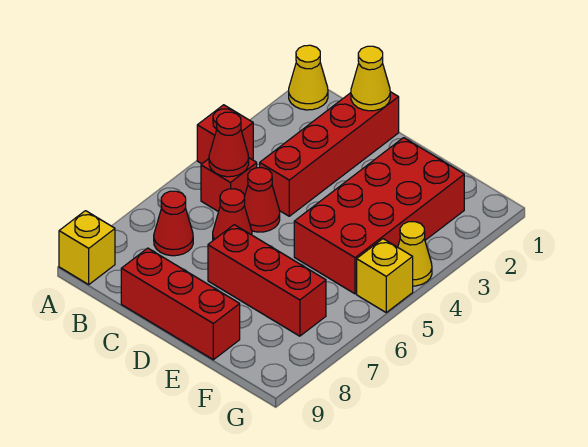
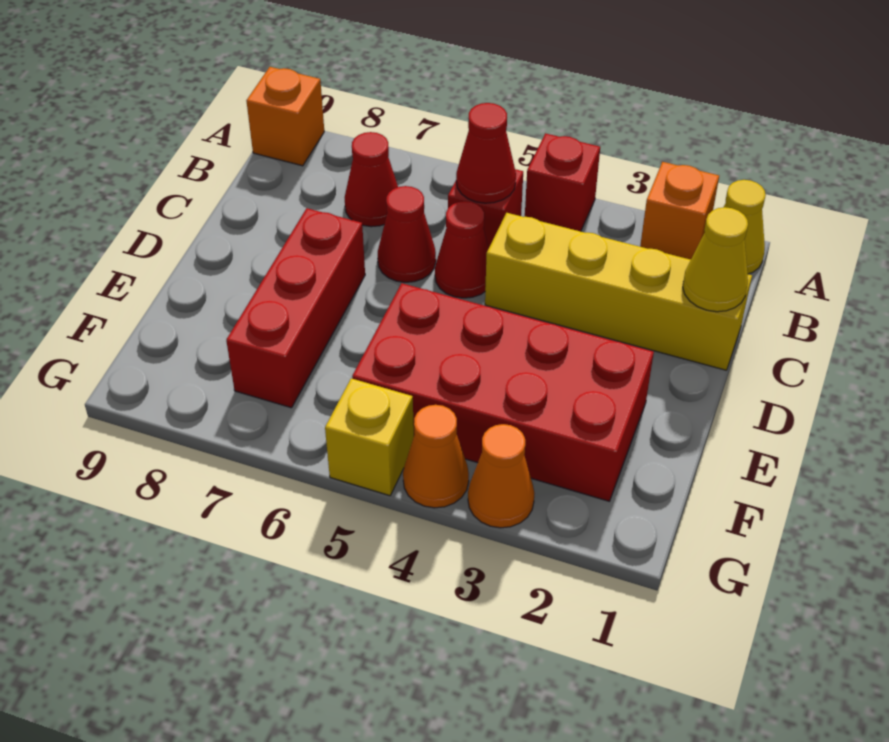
none -> orange 1x1 brick [640,162,719,260]
yellow 1x1 brick [59,211,115,284] -> orange 1x1 brick [246,67,324,166]
red 1x4 brick [260,92,399,216] -> yellow 1x4 brick [485,213,752,370]
red 1x3 brick [121,248,240,360] -> none
none -> orange 1x1 cone [468,424,535,528]
yellow 1x1 cone [398,222,432,286] -> orange 1x1 cone [403,405,469,508]

